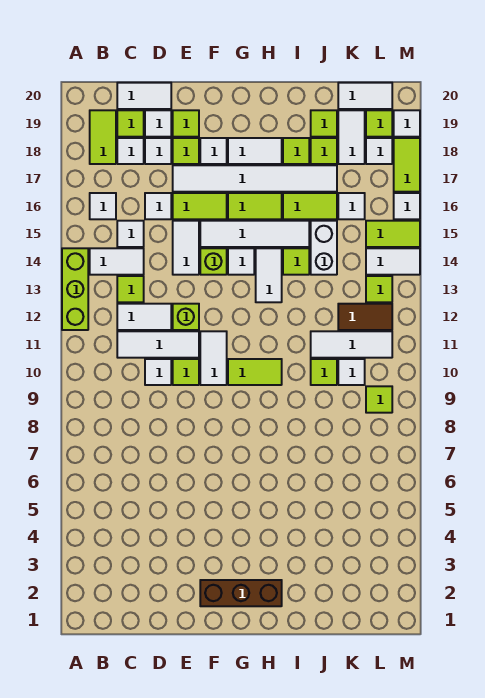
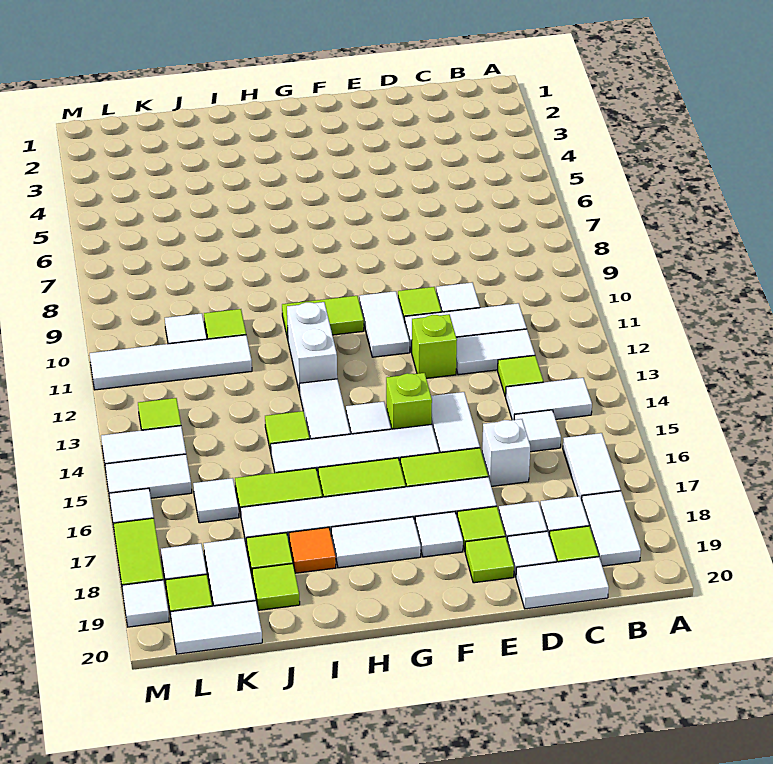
lime 1x3 brick [62,248,88,330] -> none
white 1x1 tile [90,193,116,219] -> white 1x2 tile [563,433,621,500]
lime 1x2 tile [90,110,116,164] -> white 1x2 tile [582,491,641,566]
white 1x1 tile [145,193,171,219] -> white 1x1 brick [482,419,530,486]
brown 1x3 brick [200,580,282,606] -> none
lime 1x1 tile [283,138,309,164] -> orange 1x1 tile [289,527,336,573]
white 1x3 tile [311,331,392,358] -> white 1x4 tile [90,335,252,390]
white 1x2 brick [311,221,337,275] -> white 1x2 brick moved to [287,302,337,393]
brown 1x2 tile [338,304,392,330] -> none
lime 1x1 tile [366,386,392,413] -> none
lime 1x2 tile [366,221,420,247] -> white 1x2 tile [105,454,192,498]

